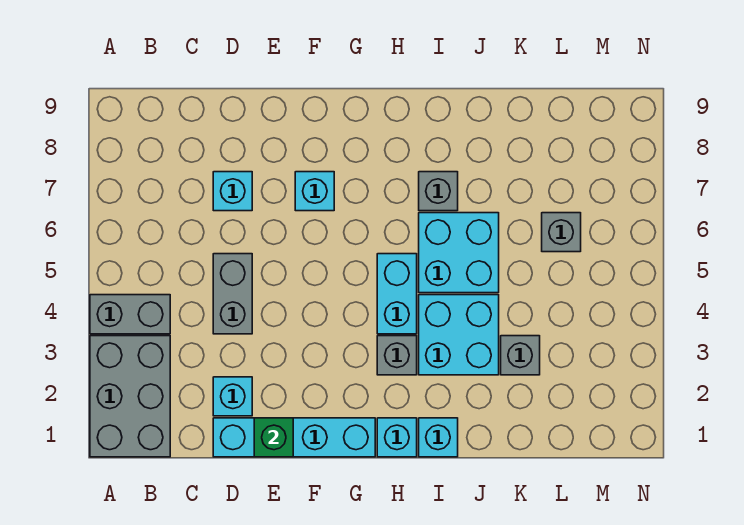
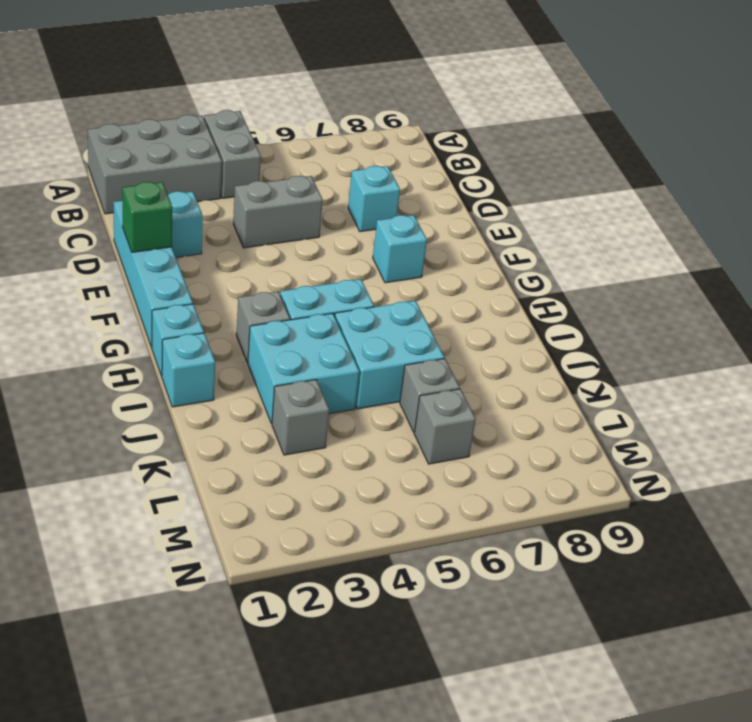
grey 1x1 brick [419,172,458,211] -> grey 1x1 brick moved to [400,358,460,432]

